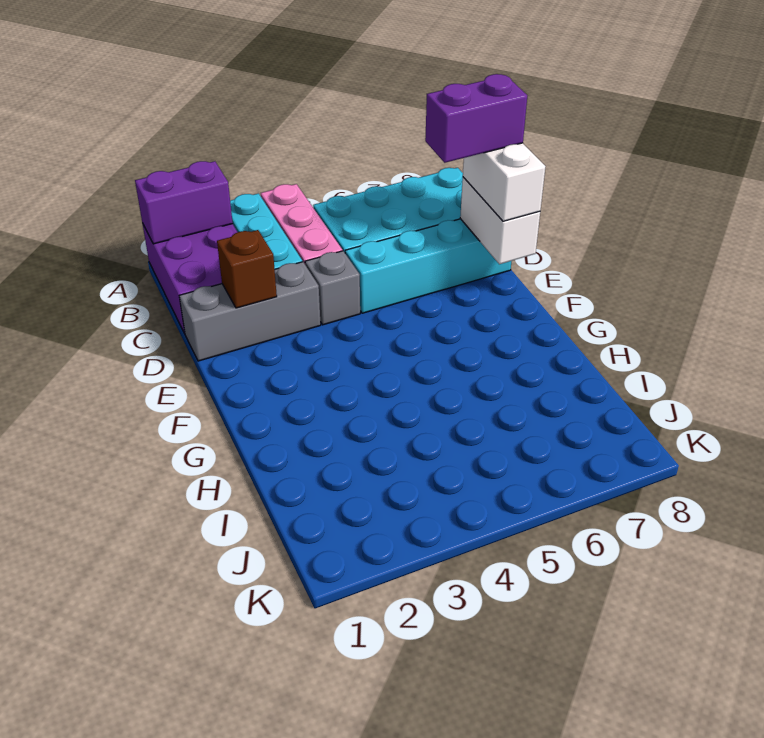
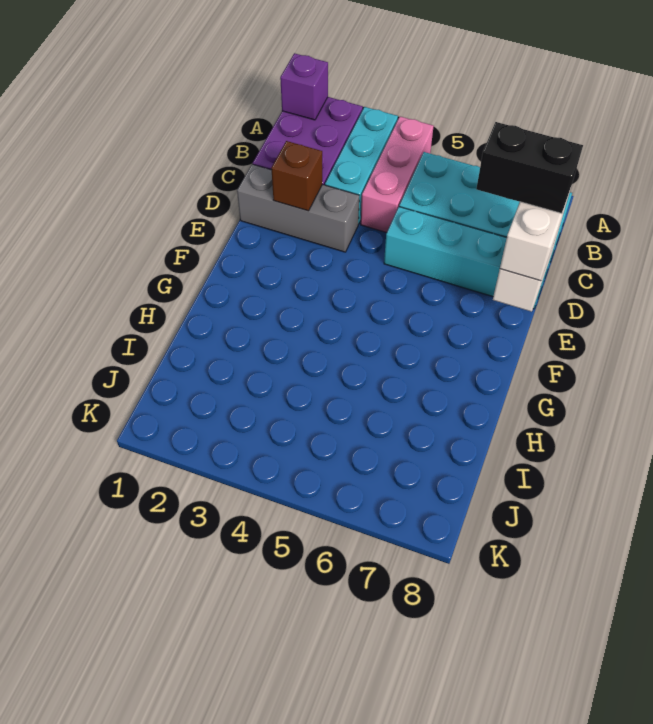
purple 1x2 brick [135,161,233,244] -> purple 1x1 brick [280,53,328,120]
grey 1x1 brick [305,251,360,325] -> none
purple 1x2 brick [425,74,527,163] -> black 1x2 brick [476,122,583,213]

